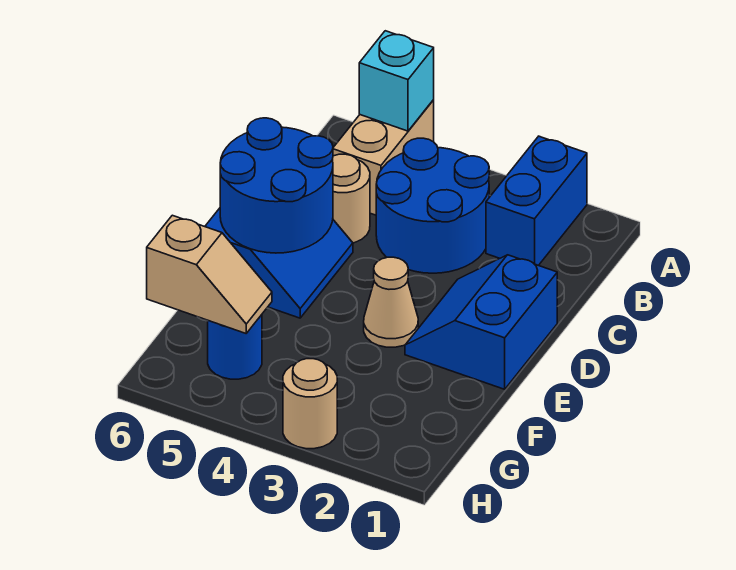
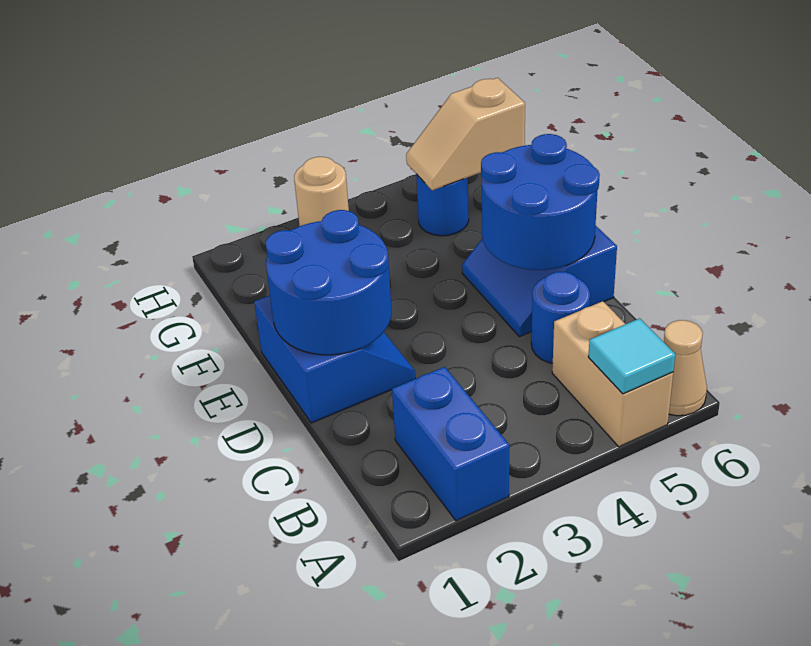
cyan 1x1 brick [359,31,434,131] -> cyan 1x1 tile [588,318,675,394]
blue 2x2 round brick [376,138,489,273] -> blue 2x2 round brick moved to [266,210,392,355]
tan 1x1 round brick [333,154,370,243] -> blue 1x1 round brick [531,272,590,363]
tan 1x1 cone [364,257,418,347] -> tan 1x1 cone moved to [664,320,707,416]

